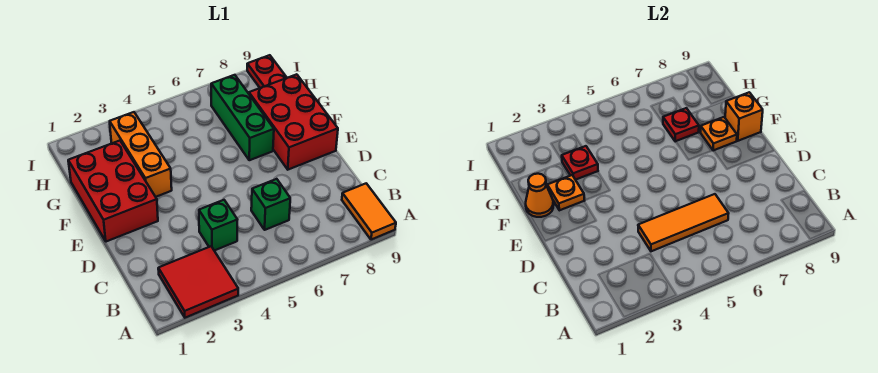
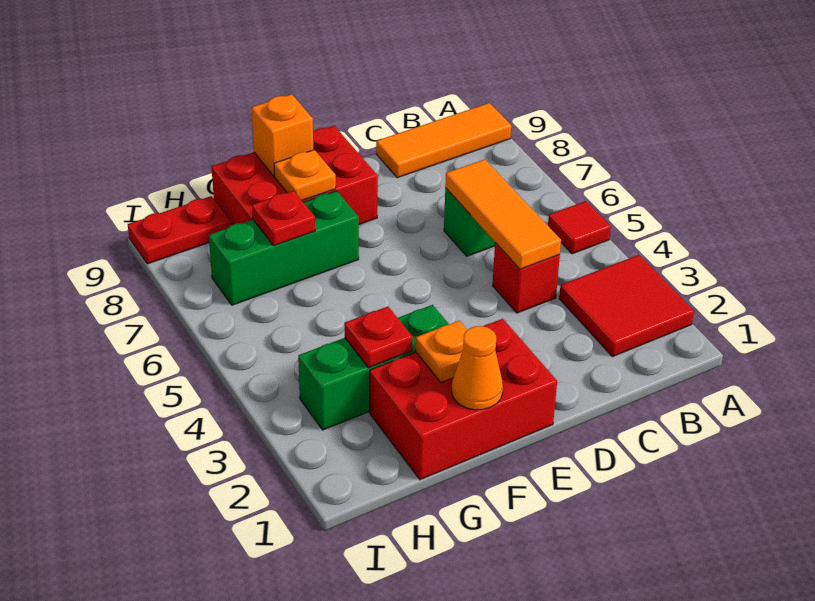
none -> red 1x1 tile [548,201,611,254]
orange 1x2 tile [342,183,396,240] -> orange 1x3 tile [376,103,511,178]
green 1x1 brick [199,200,237,251] -> red 1x1 brick [493,243,560,313]
orange 1x3 brick [110,112,172,197] -> green 1x3 brick [298,305,449,430]

